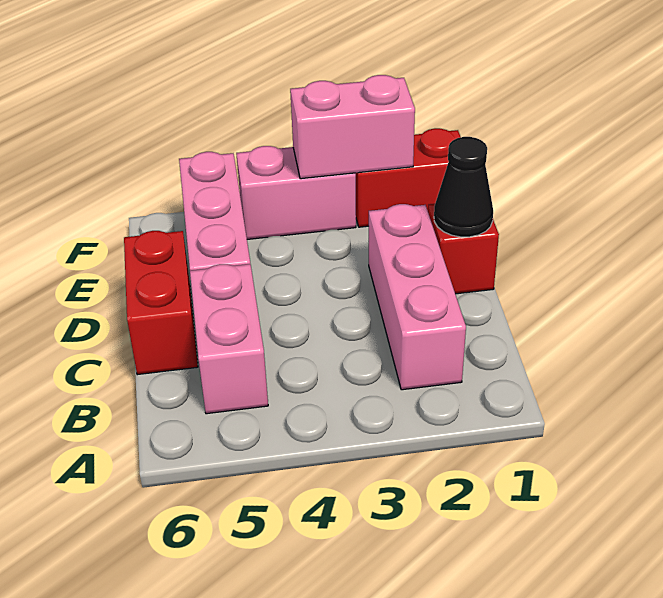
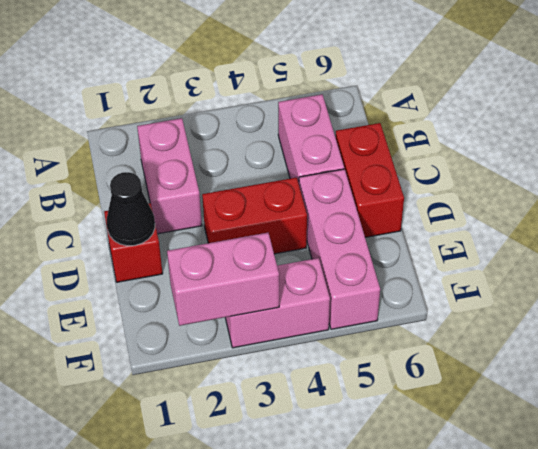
pink 1x3 brick [369,204,466,390] -> pink 1x2 brick [137,118,202,234]
red 1x2 brick [355,128,461,227] -> red 1x2 brick moved to [202,178,307,254]

